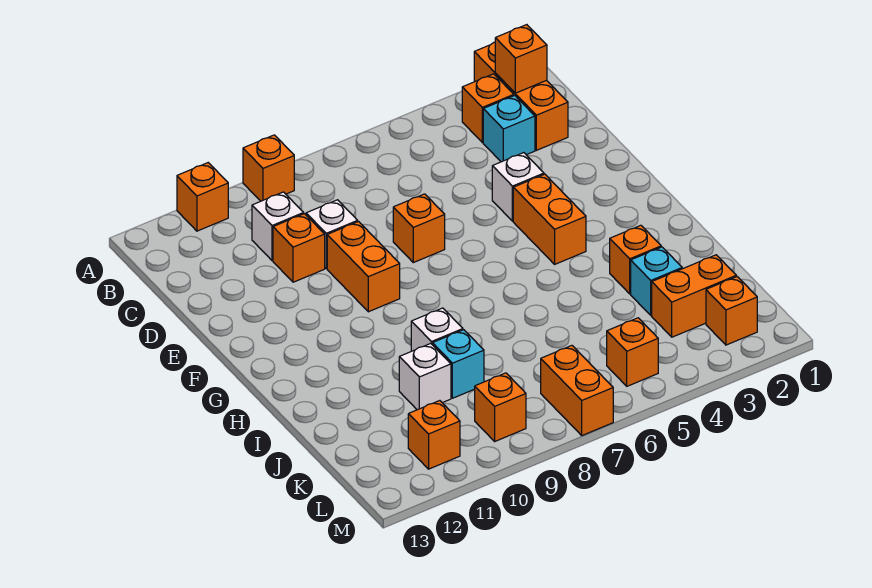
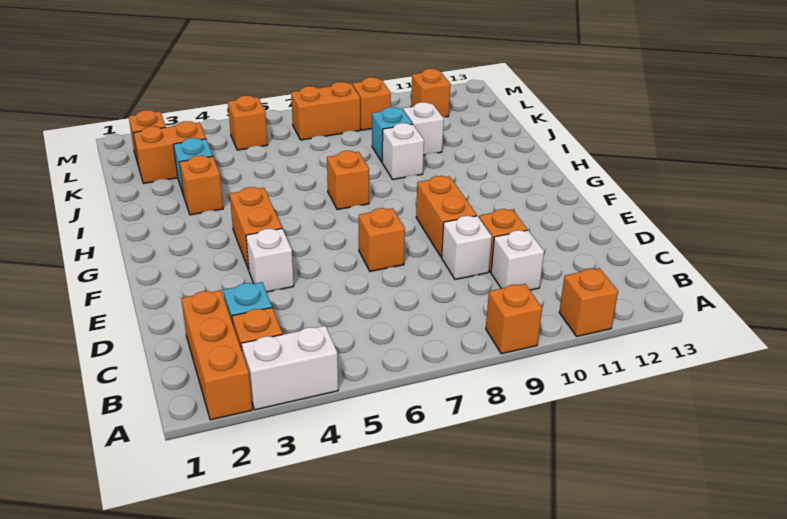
none -> white 1x2 brick [241,326,338,410]
orange 1x1 brick [495,25,547,93] -> orange 1x1 brick moved to [327,151,369,210]
orange 1x2 brick [541,346,613,435] -> orange 1x2 brick turned to [291,82,360,140]

